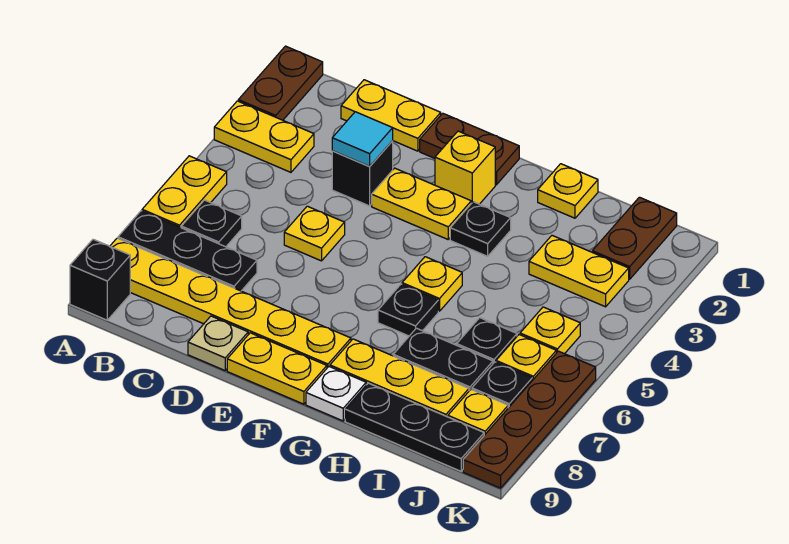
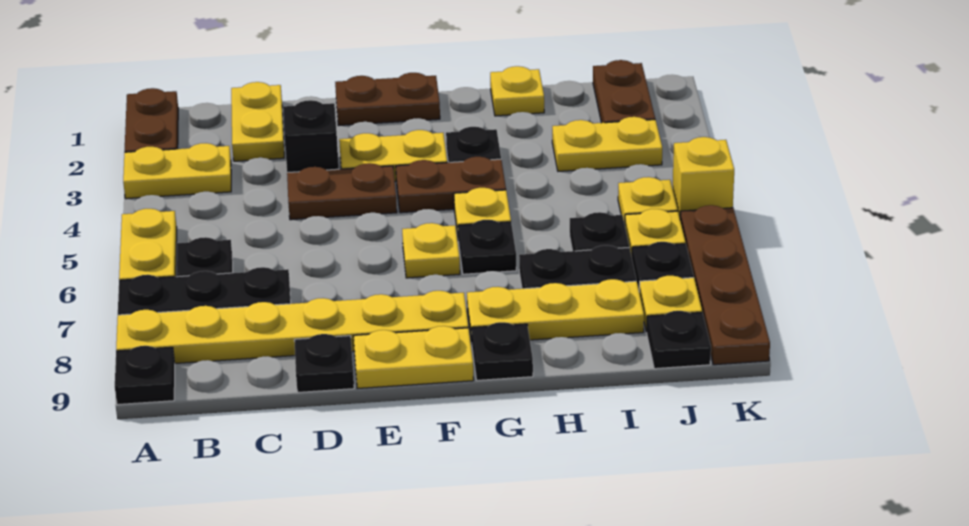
black 1x1 brick [70,239,130,320] -> black 1x1 plate [115,346,175,405]
yellow 1x2 plate [341,80,441,151] -> yellow 1x2 plate turned to [231,82,284,161]
cyan 1x1 tile [332,112,393,166] -> none
none -> brown 1x2 plate [287,163,397,220]
yellow 1x1 plate [284,206,345,261] -> yellow 1x1 plate moved to [402,223,460,278]
tan 1x1 plate [188,316,248,370] -> black 1x1 plate [294,334,354,392]
yellow 1x1 brick [435,131,495,204] -> yellow 1x1 brick moved to [673,137,734,218]
none -> brown 1x2 plate [396,157,506,213]
white 1x1 plate [306,367,366,421] -> black 1x1 plate [471,322,533,381]
black 1x3 plate [345,383,484,471] -> black 1x1 plate [647,311,711,369]

